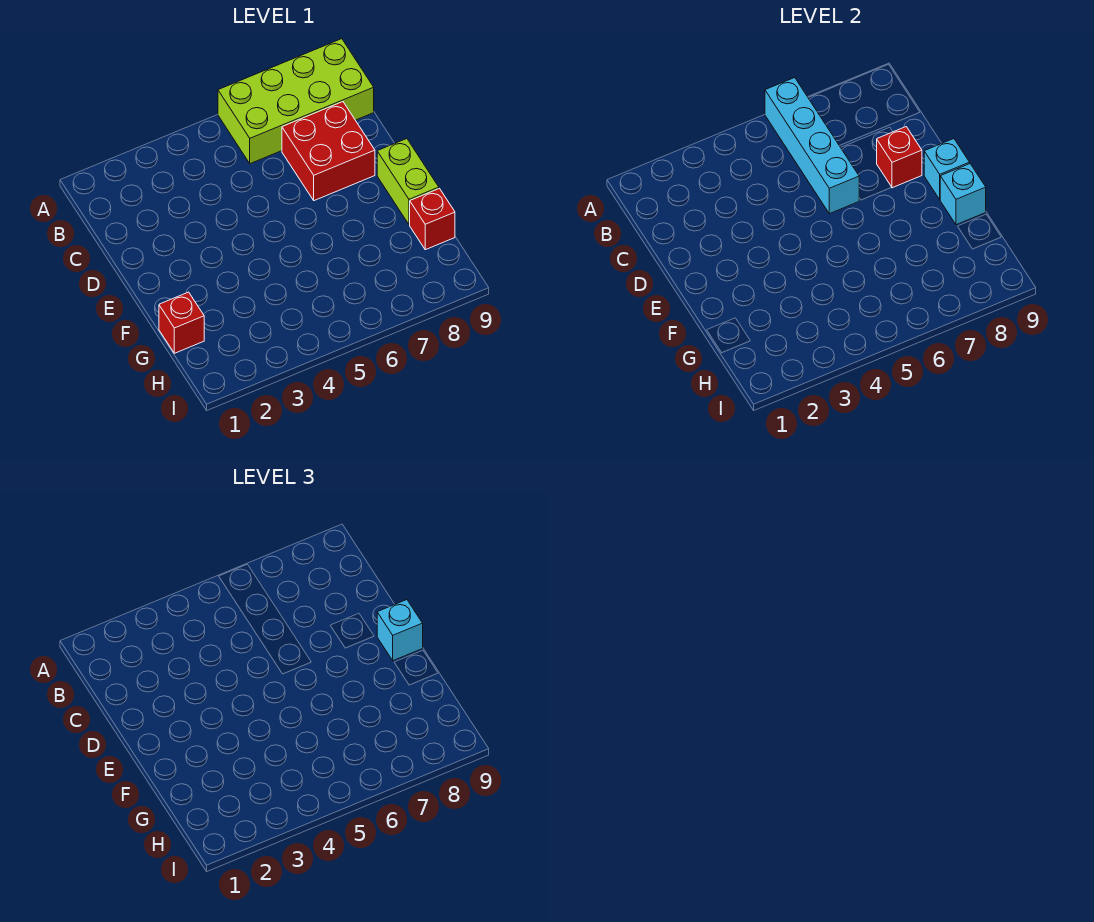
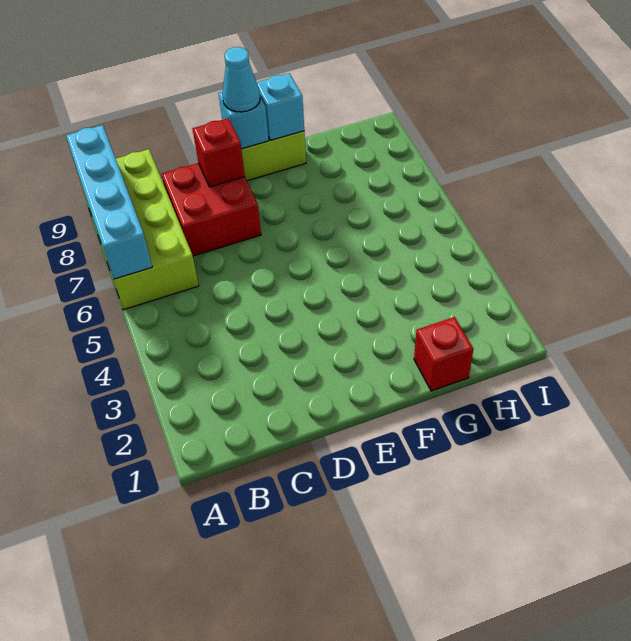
cyan 1x4 brick [765,78,859,214] -> cyan 1x4 brick turned to [66,125,152,279]
cyan 1x1 brick [377,600,423,661] -> cyan 1x1 cone [222,47,260,112]
red 1x1 brick [410,189,455,250] -> none

